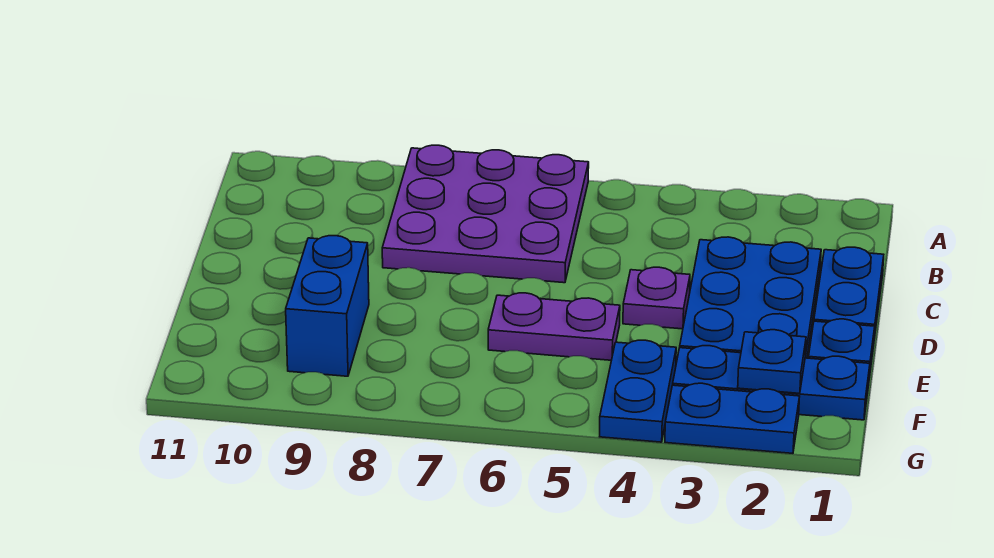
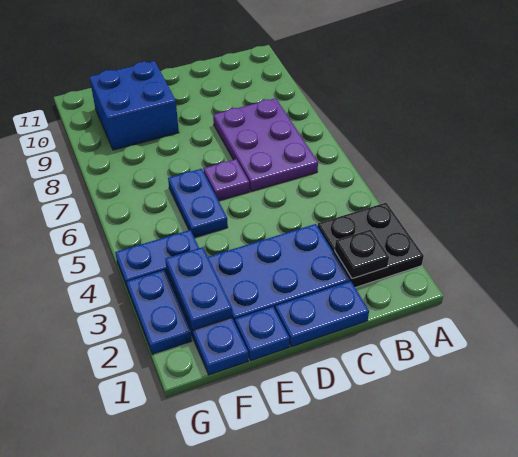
none -> black 2x2 plate [318,203,424,288]
purple 3x3 plate [382,145,589,283] -> purple 2x3 plate [213,98,318,191]
none -> black 1x1 plate [335,229,389,279]
purple 1x1 plate [623,267,690,329] -> purple 1x1 plate moved to [204,159,250,201]
purple 1x2 plate [488,293,620,360] -> blue 1x2 plate [168,169,228,238]
blue 1x2 brick [286,236,369,376] -> blue 2x2 brick [90,61,179,150]
blue 1x1 plate [738,330,806,393] -> blue 1x2 plate [165,247,232,330]

